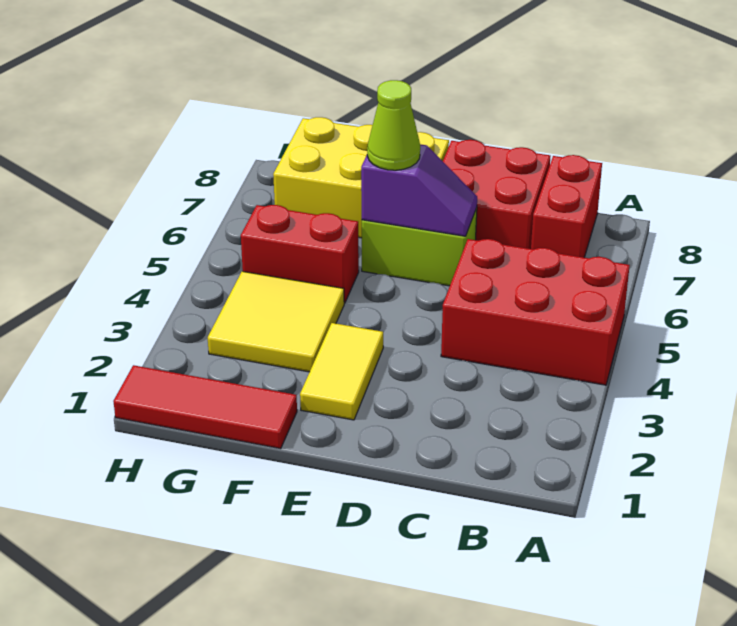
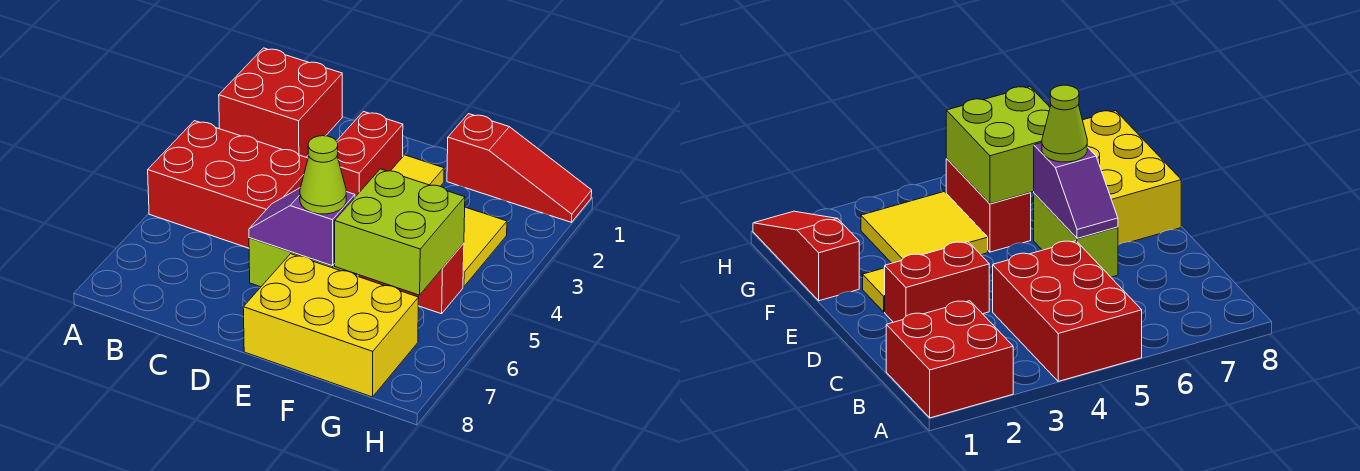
red 1x2 brick [531,155,602,257] -> red 1x2 brick moved to [337,112,403,197]
red 2x2 brick [443,140,550,249] -> red 2x2 brick moved to [219,48,342,157]
red 1x3 tile [113,365,297,449] -> red 1x3 slope [447,114,592,222]
none -> lime 2x2 brick [335,169,465,295]

